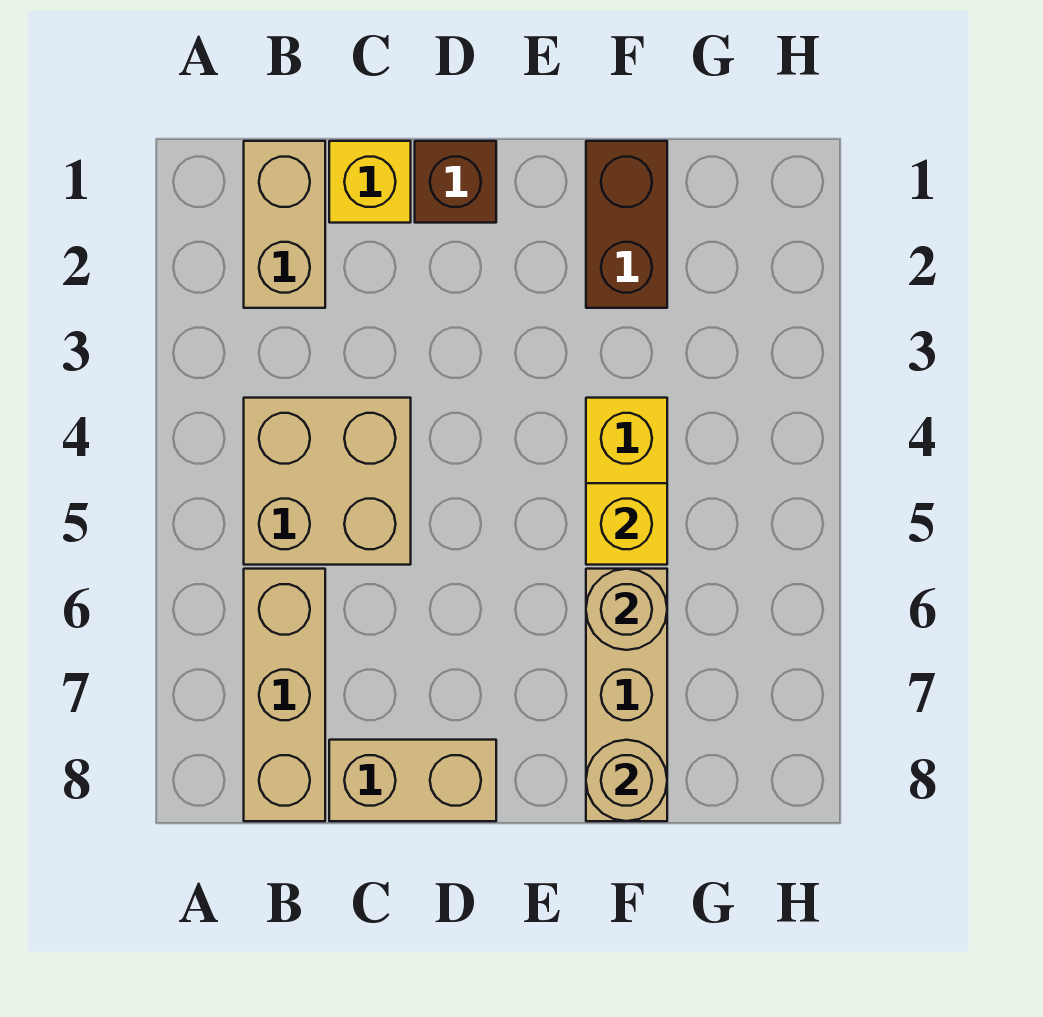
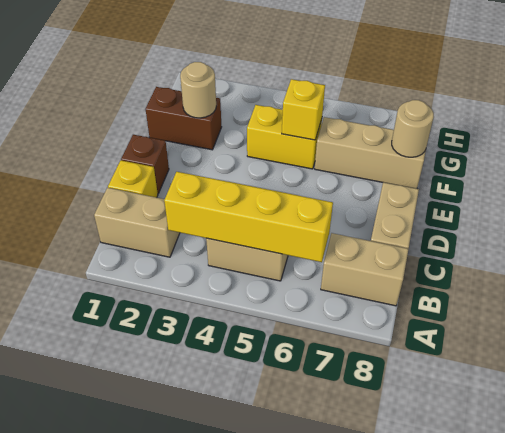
none -> yellow 1x4 brick [164,172,333,262]
tan 1x3 brick [244,569,325,821] -> tan 1x2 brick [321,233,408,306]
tan 1x1 round brick [586,569,667,650] -> tan 1x1 round brick moved to [180,62,216,118]

